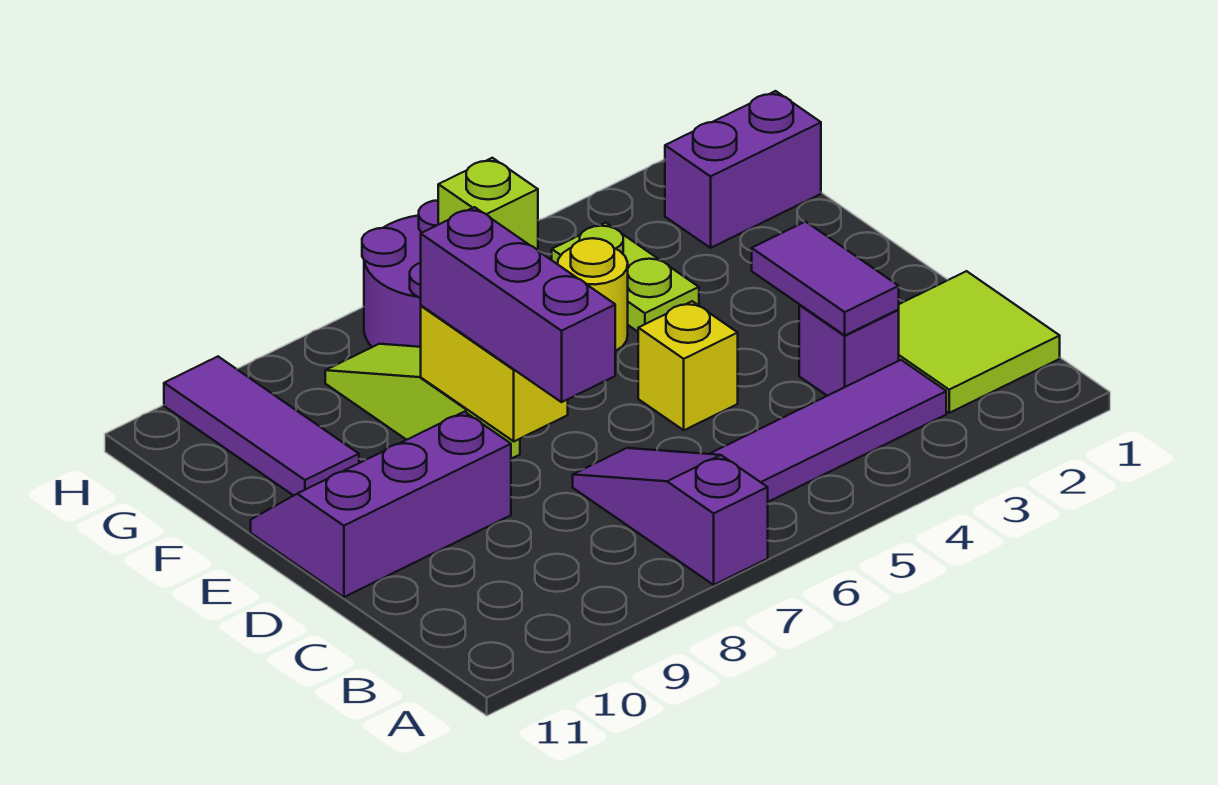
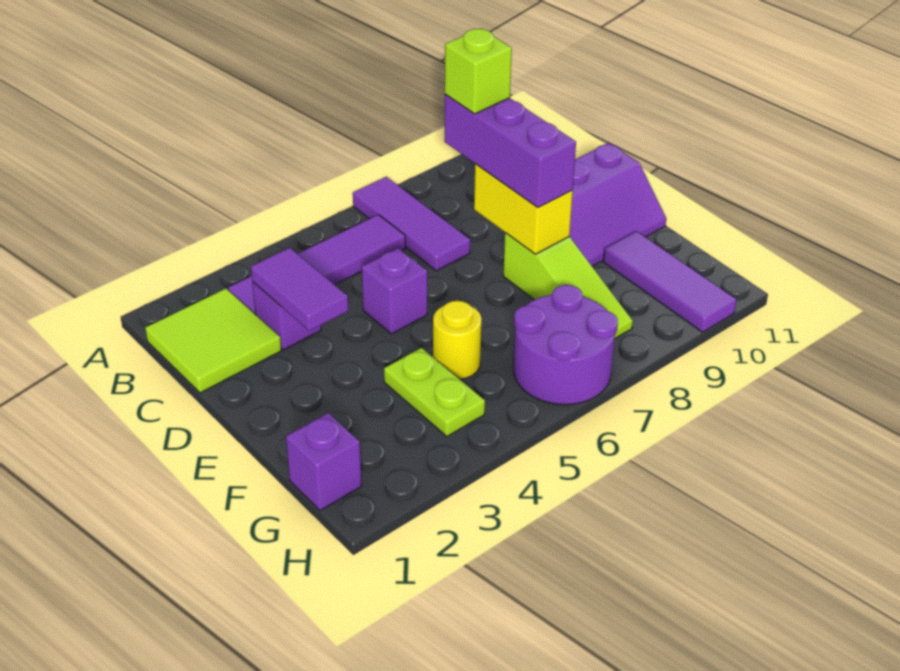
purple 1x3 slope [573,448,768,585] -> purple 1x3 tile [353,177,470,271]
yellow 1x1 brick [638,301,738,430] -> purple 1x1 brick [362,248,427,334]
purple 1x2 brick [665,91,821,248] -> purple 1x1 brick [286,413,362,510]
lime 1x1 brick [438,158,538,250] -> lime 1x1 brick moved to [445,29,512,114]

